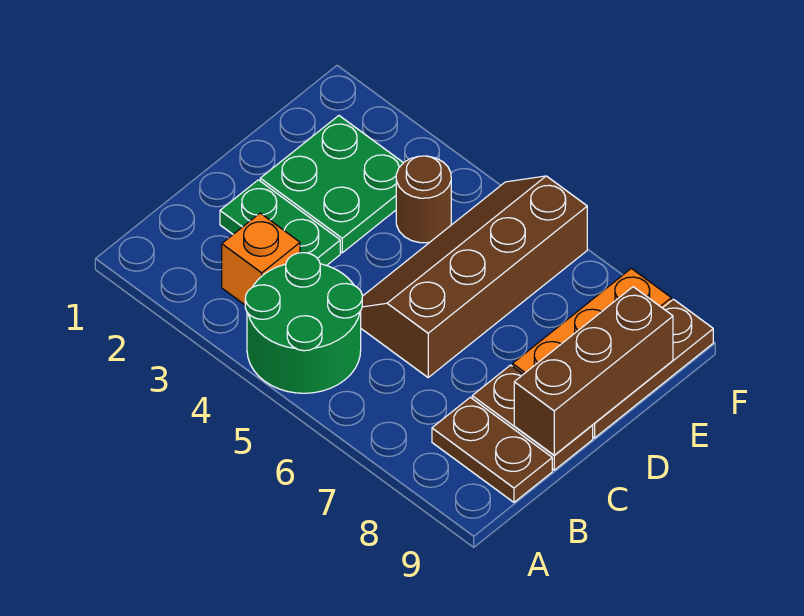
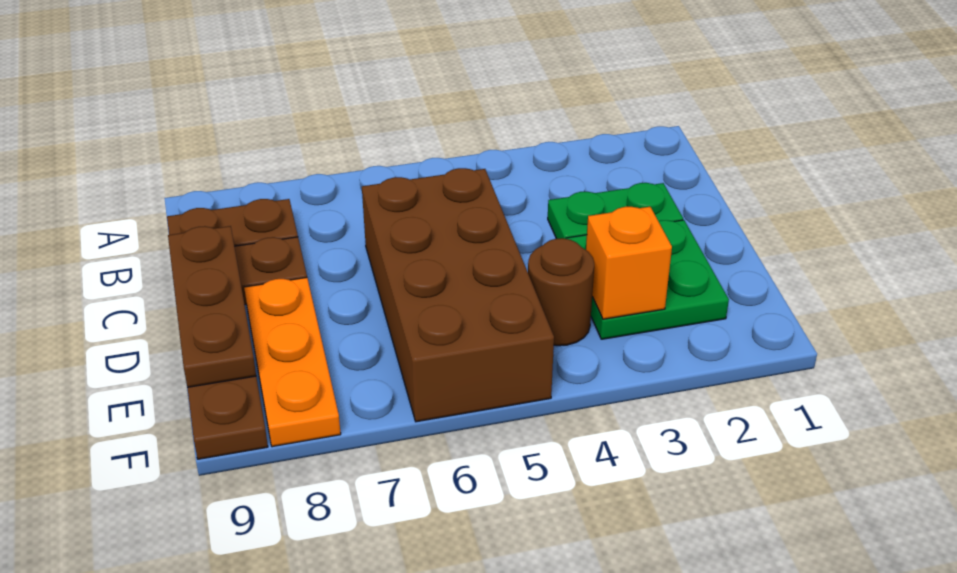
green 2x2 round brick [245,253,362,393] -> none
orange 1x1 brick [222,213,300,305] -> orange 1x1 brick moved to [586,207,672,319]
brown 2x4 slope [361,176,587,377] -> brown 2x4 brick [362,168,554,422]
brown 1x3 brick [514,287,673,455] -> brown 1x3 plate [168,226,256,387]

